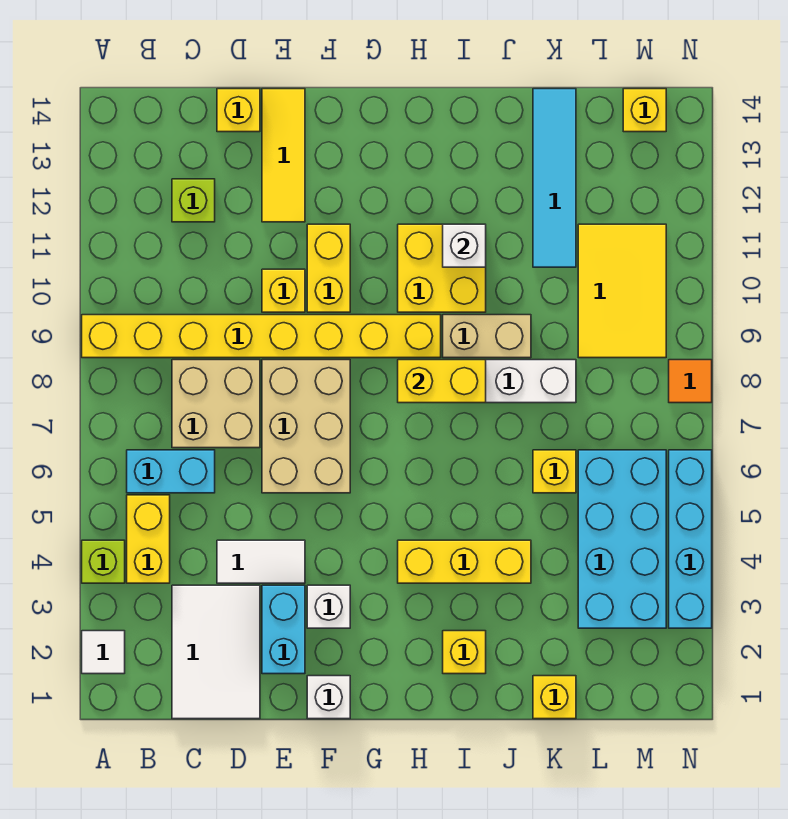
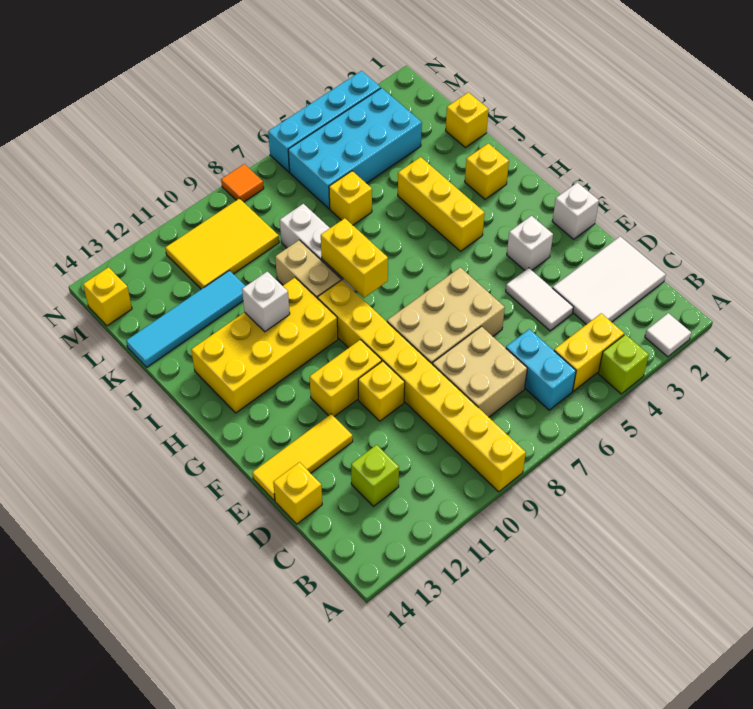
cyan 1x2 brick [262,585,305,674] -> none
yellow 2x2 brick [398,224,486,312] -> yellow 2x4 brick [191,278,338,413]

